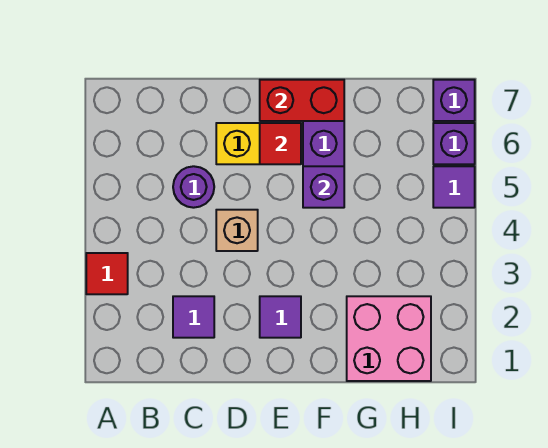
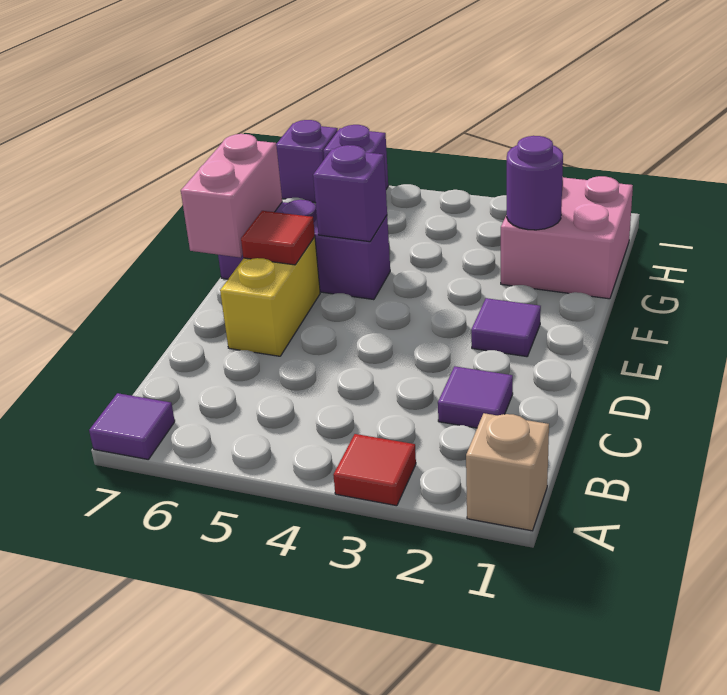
purple 1x1 round brick [173,166,214,208] -> purple 1x1 round brick moved to [507,136,563,230]
tan 1x1 brick [216,210,258,251] -> tan 1x1 brick moved to [466,413,549,531]
red 1x2 brick [260,80,344,121] -> pink 1x2 brick [181,134,282,258]
purple 1x1 tile [433,166,475,208] -> purple 1x1 tile moved to [89,393,175,459]

